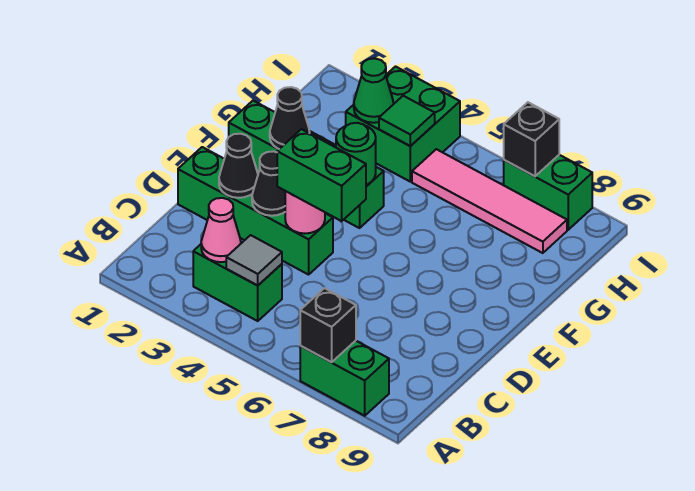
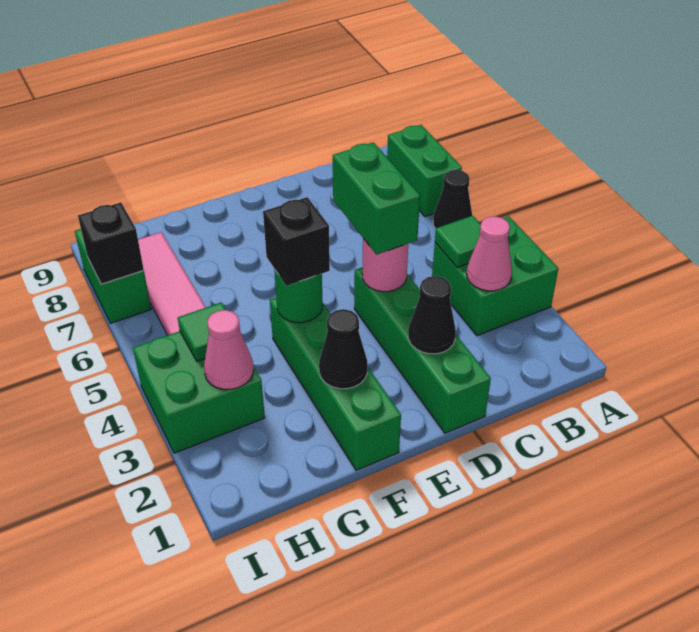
black 1x1 brick [300,288,356,362] -> black 1x1 brick moved to [263,197,330,286]
green 1x2 brick [193,242,282,321] -> green 2x2 brick [432,216,558,336]
grey 1x1 tile [226,235,282,285] -> green 1x1 tile [435,216,481,267]
black 1x1 cone [252,151,285,216] -> black 1x1 cone moved to [433,170,472,229]
green 1x1 cone [354,59,394,123] -> pink 1x1 cone [204,310,253,389]

